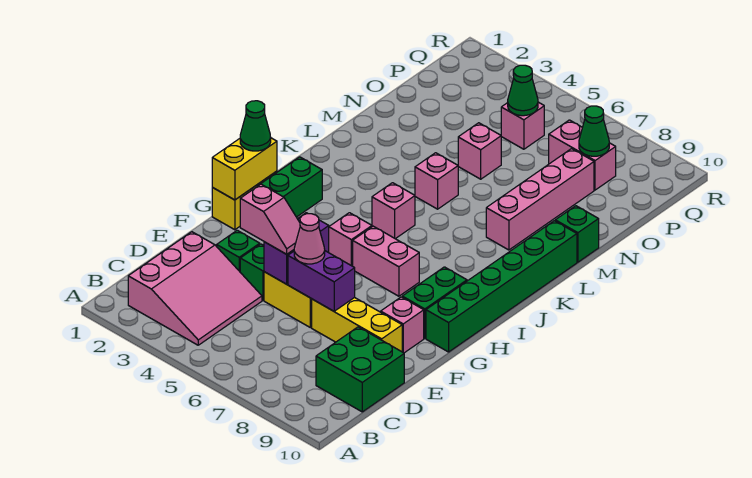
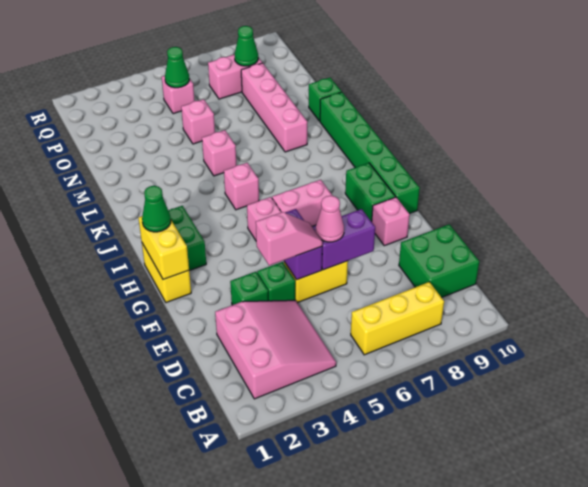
yellow 1x3 brick [312,297,402,352] -> yellow 1x3 brick moved to [351,282,444,355]

